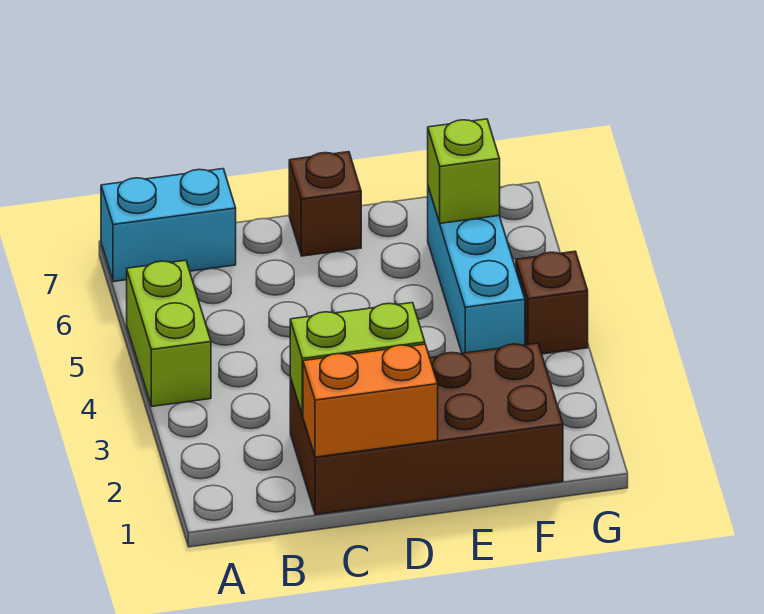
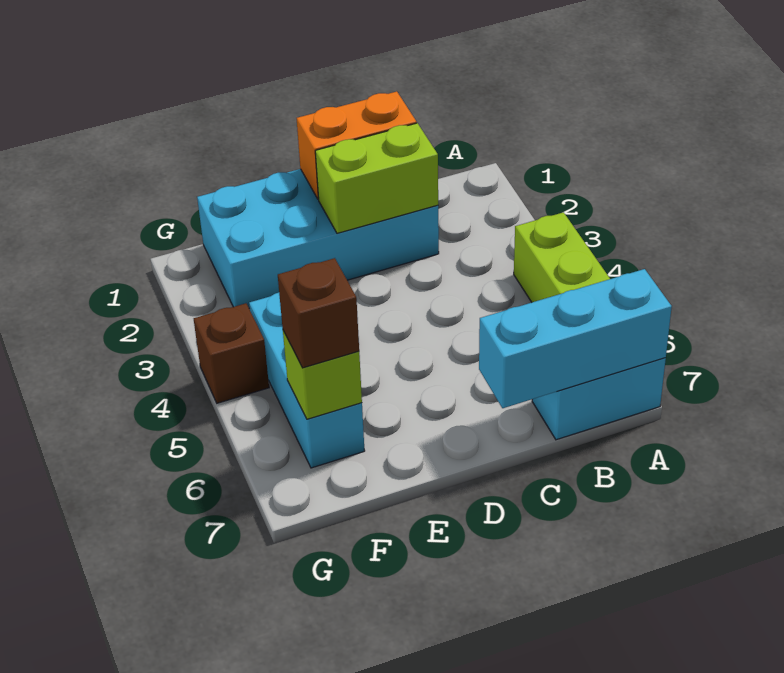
none -> cyan 1x3 brick [479,269,672,408]
brown 2x4 brick [290,343,563,515] -> cyan 2x4 brick [197,169,439,308]
brown 1x1 brick [289,152,361,256] -> brown 1x1 brick moved to [278,258,359,368]

